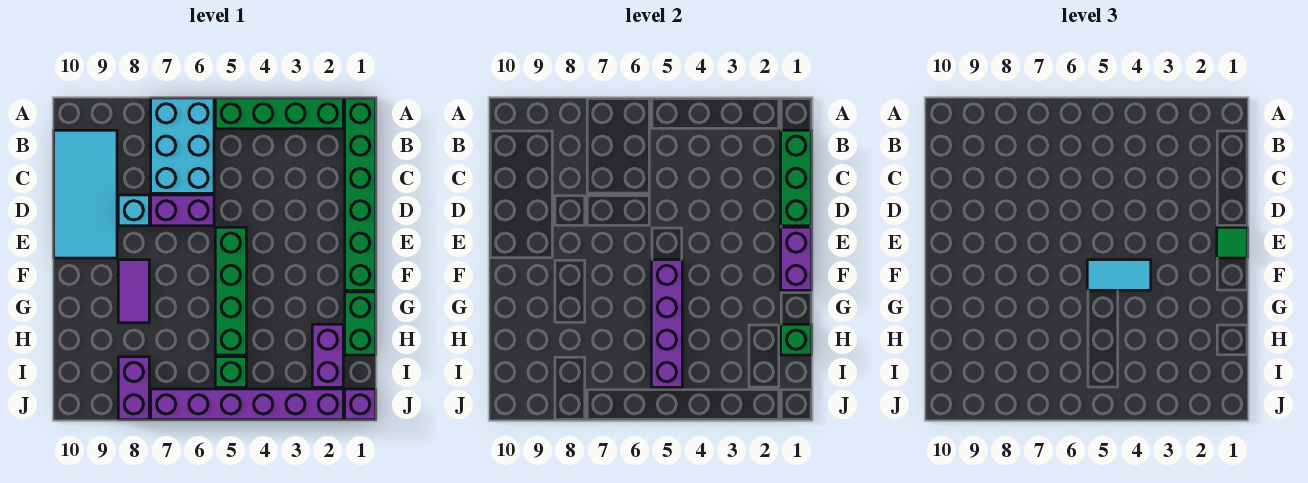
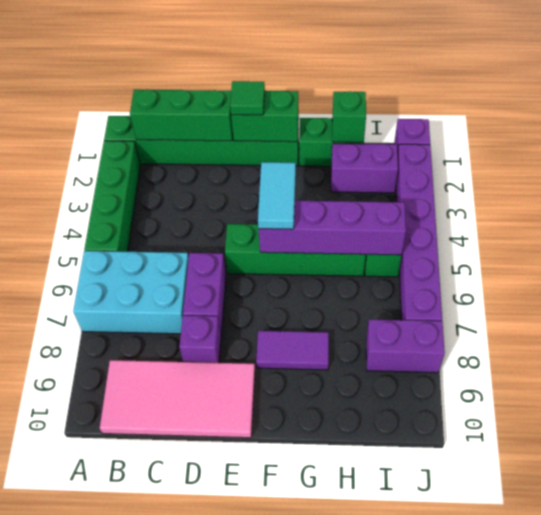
cyan 2x4 tile [54,130,117,258] -> pink 2x4 tile [100,360,255,438]
cyan 1x1 brick [118,195,149,226] -> purple 1x1 brick [179,316,221,363]
purple 1x2 brick [781,227,812,290] -> green 1x2 brick [231,91,299,142]

